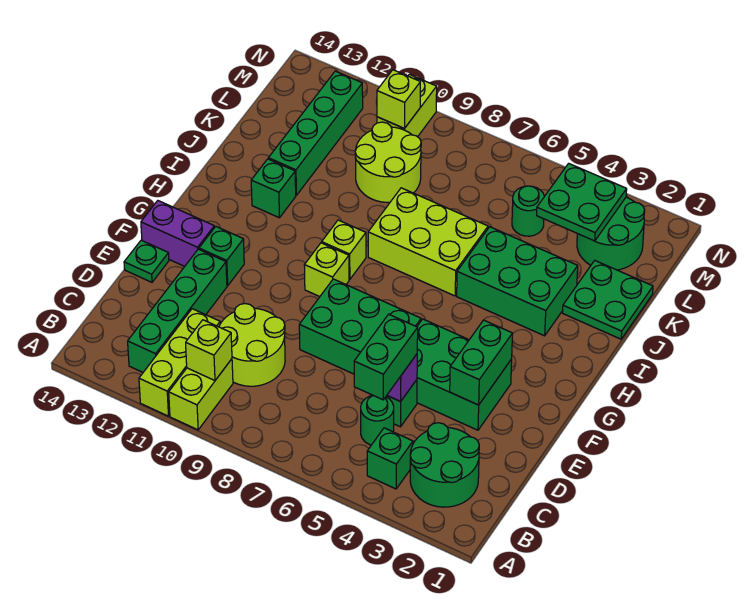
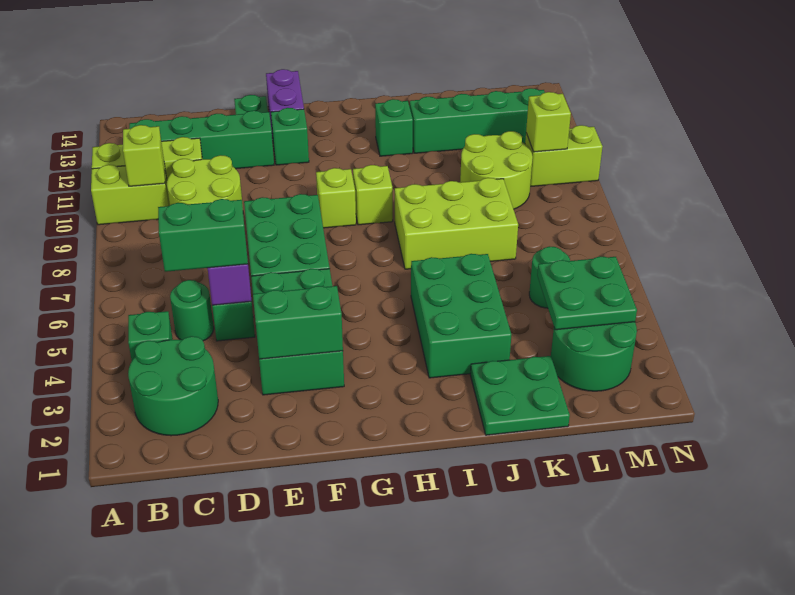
lime 2x3 brick [368,188,488,296] -> lime 2x3 brick turned to [395,178,518,269]

